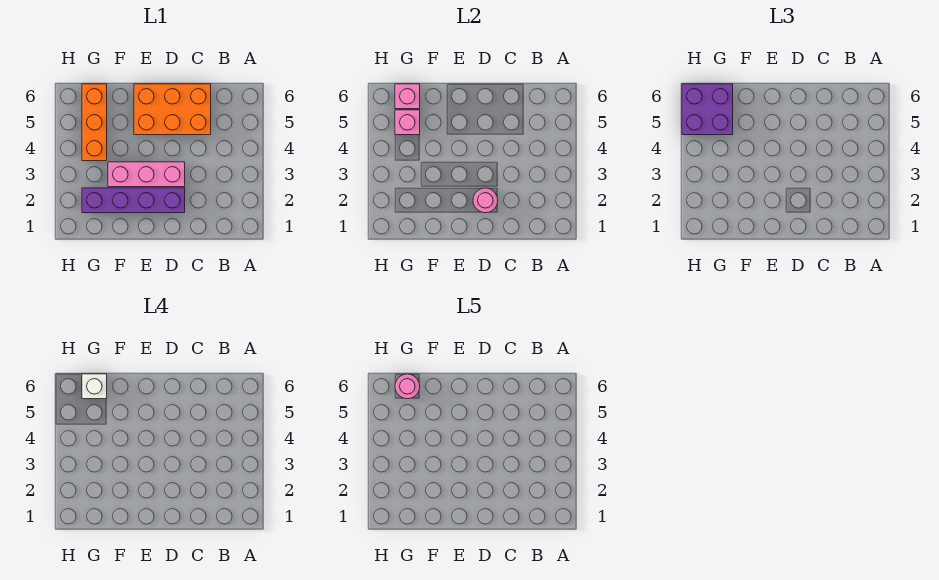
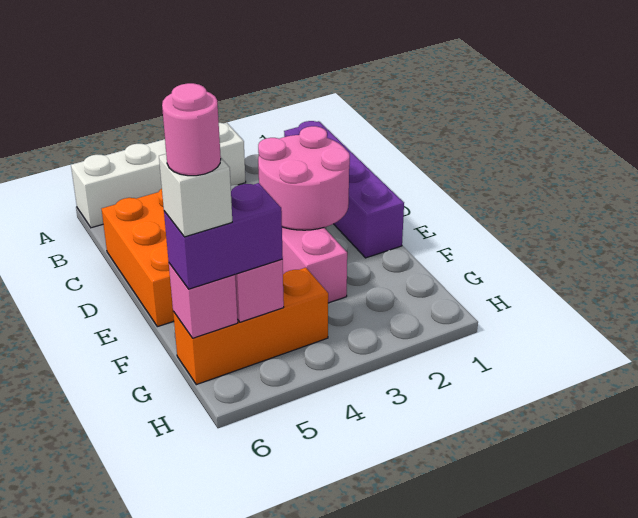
none -> white 1x4 brick [71,123,246,228]
purple 1x4 brick [82,188,185,213] -> purple 1x4 brick moved to [284,121,404,258]
pink 1x1 round brick [473,188,498,213] -> pink 2x2 round brick [258,126,350,230]
purple 2x2 brick [682,84,733,135] -> purple 1x2 brick [164,183,283,289]

